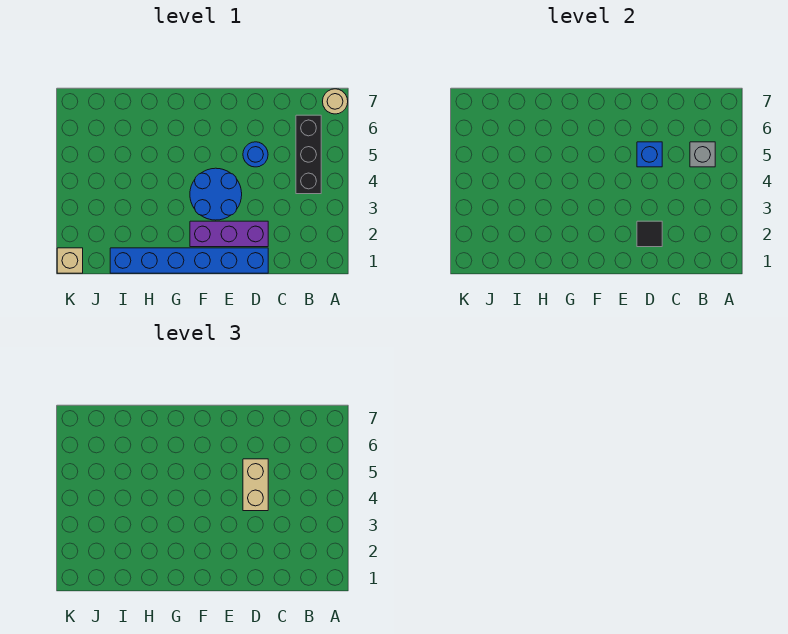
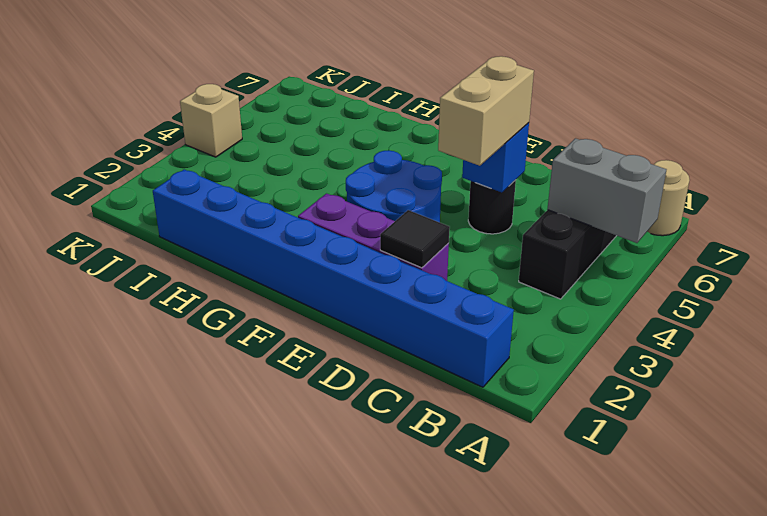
grey 1x1 brick [690,142,715,167] -> grey 1x2 brick [547,138,666,243]
blue 1x6 brick [110,248,268,273] -> blue 1x8 brick [153,170,514,387]
blue 1x1 round brick [243,142,268,167] -> black 1x1 round brick [468,180,516,234]
tan 1x1 brick [57,248,83,273] -> tan 1x1 brick moved to [180,84,242,157]

